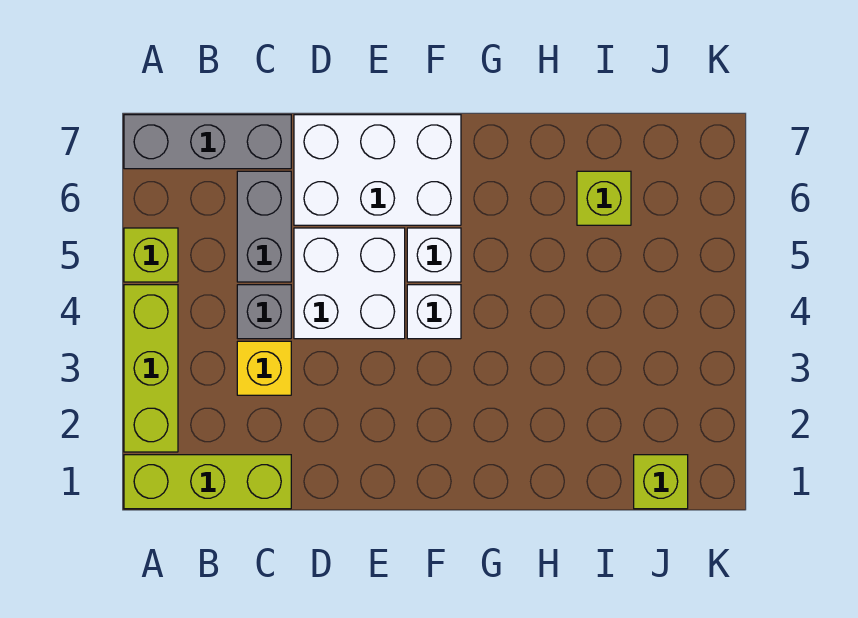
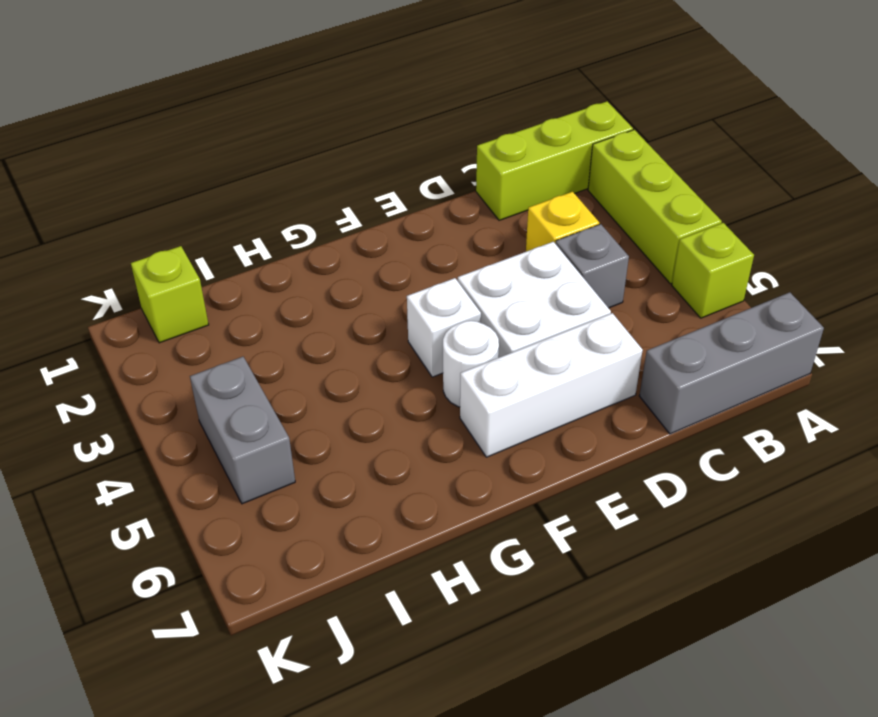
grey 1x2 brick [237,171,291,282] -> grey 1x2 brick moved to [190,357,295,504]
white 2x3 brick [294,115,461,225] -> white 1x3 brick [460,313,643,457]
white 1x1 brick [407,228,461,282] -> white 1x1 round brick [443,321,499,407]
lime 1x1 brick [577,171,631,225] -> none

